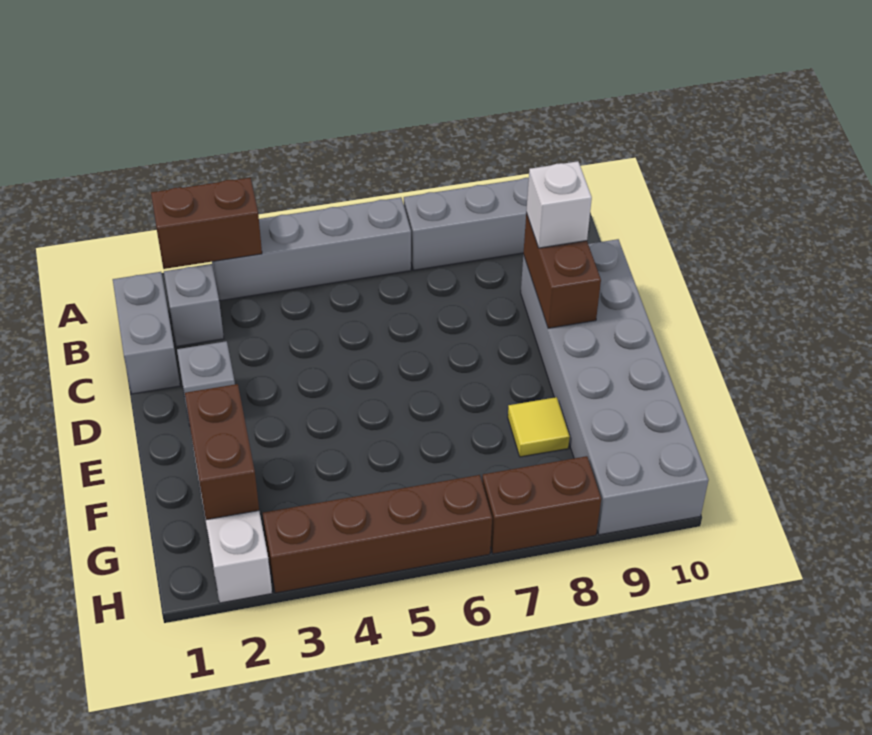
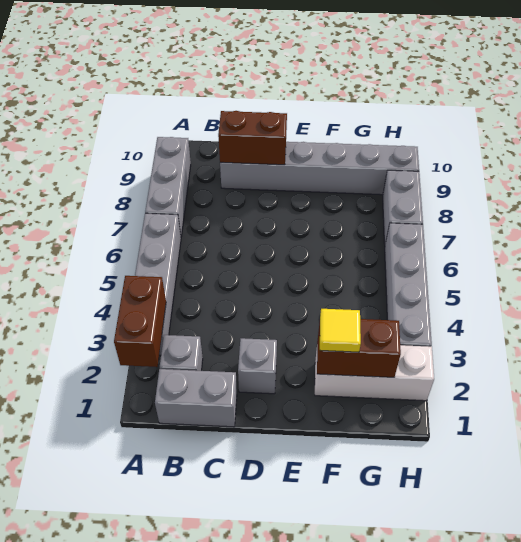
grey 2x6 brick [521,239,709,535] -> grey 1x6 brick [220,142,419,195]
white 1x1 brick [526,161,592,248] -> none
yellow 1x1 tile [508,397,570,457] -> yellow 1x1 tile moved to [320,309,361,352]
brown 1x4 brick [263,475,492,593] -> grey 1x4 brick [385,223,432,347]
brown 1x2 brick [482,456,601,554] -> grey 1x2 brick [383,170,423,244]

